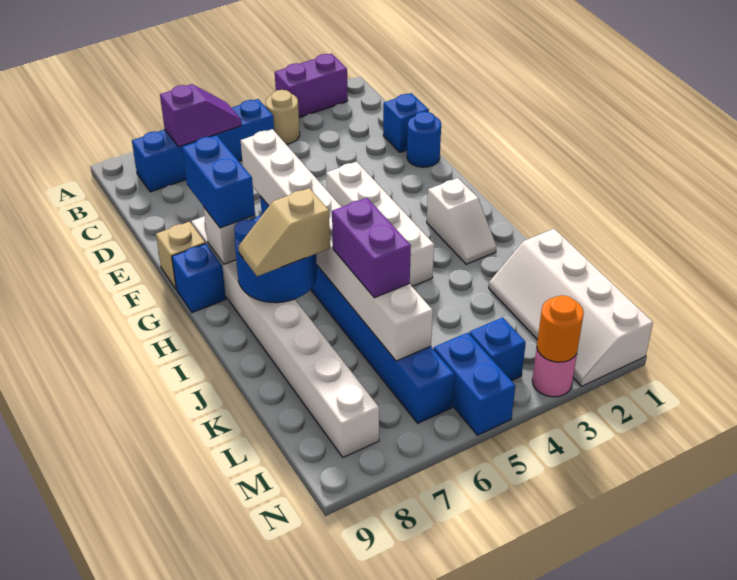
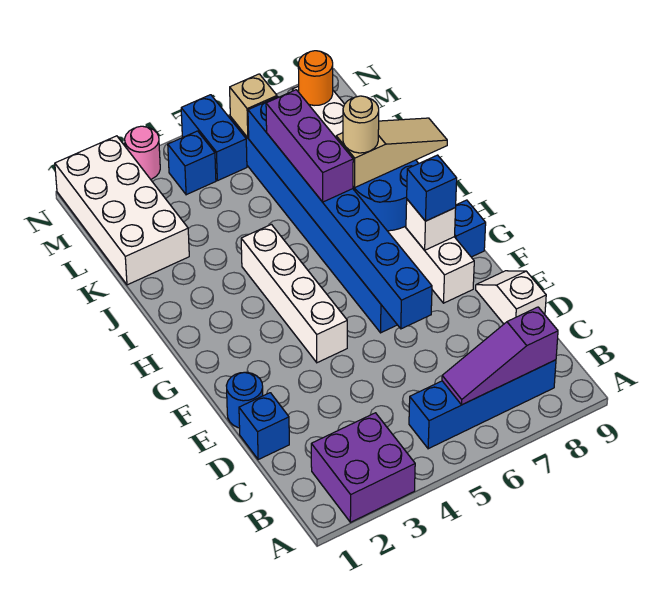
purple 1x2 brick [275,54,348,118] -> purple 2x2 brick [311,413,415,522]
tan 1x1 round brick [266,90,300,144] -> tan 1x1 round brick moved to [343,96,379,153]
purple 1x2 slope [160,84,242,147] -> purple 1x3 slope [442,307,558,405]
white 1x8 brick [241,129,433,361] -> blue 1x8 brick [248,97,432,329]
blue 1x2 brick [182,135,255,228] -> blue 1x1 brick [407,155,457,221]
tan 1x1 brick [156,222,205,289] -> tan 1x1 brick moved to [230,74,277,138]
white 1x2 slope [427,178,496,264] -> white 1x2 slope moved to [476,271,546,324]
tan 1x2 slope [238,188,330,276] -> tan 1x3 slope [336,118,447,188]
purple 1x2 brick [332,198,411,298] -> purple 1x3 brick [266,90,353,202]
white 2x4 slope [489,229,653,386] -> white 2x4 brick [55,136,189,285]
orange 1x1 round brick [537,295,584,362] -> orange 1x1 round brick moved to [298,51,333,106]

